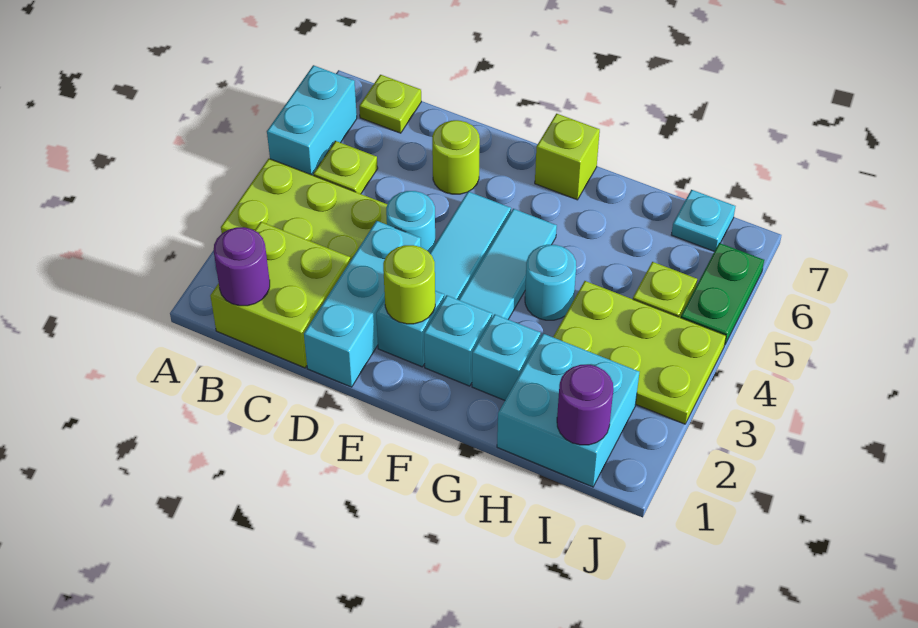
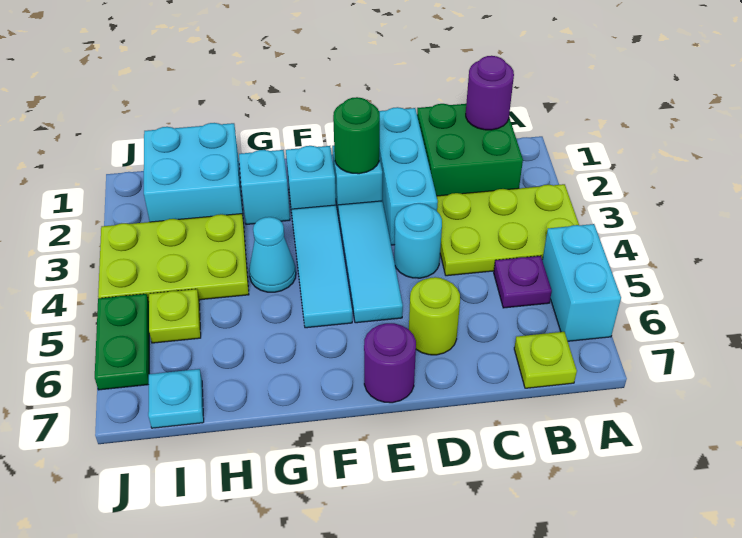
lime 2x2 brick [210,222,350,368] -> green 2x2 brick [417,104,523,196]
lime 1x1 plate [313,141,378,194] -> purple 1x1 plate [494,256,552,308]
lime 1x1 round brick [383,245,435,324] -> green 1x1 round brick [333,97,380,174]
lime 1x1 brick [535,114,600,200] -> none
cyan 1x1 round brick [525,245,576,320] -> cyan 1x1 cone [249,217,296,292]
purple 1x1 round brick [557,365,613,445] -> purple 1x1 round brick moved to [364,323,416,403]

